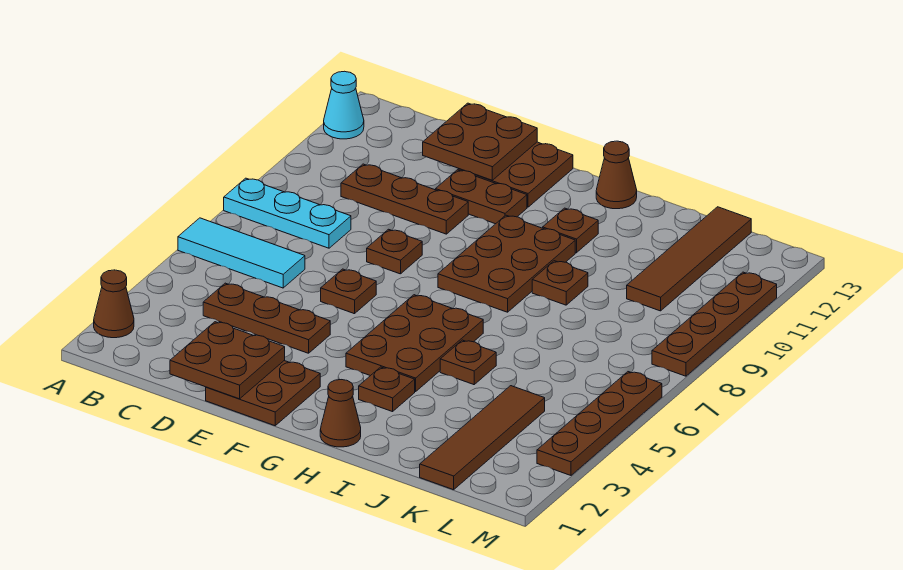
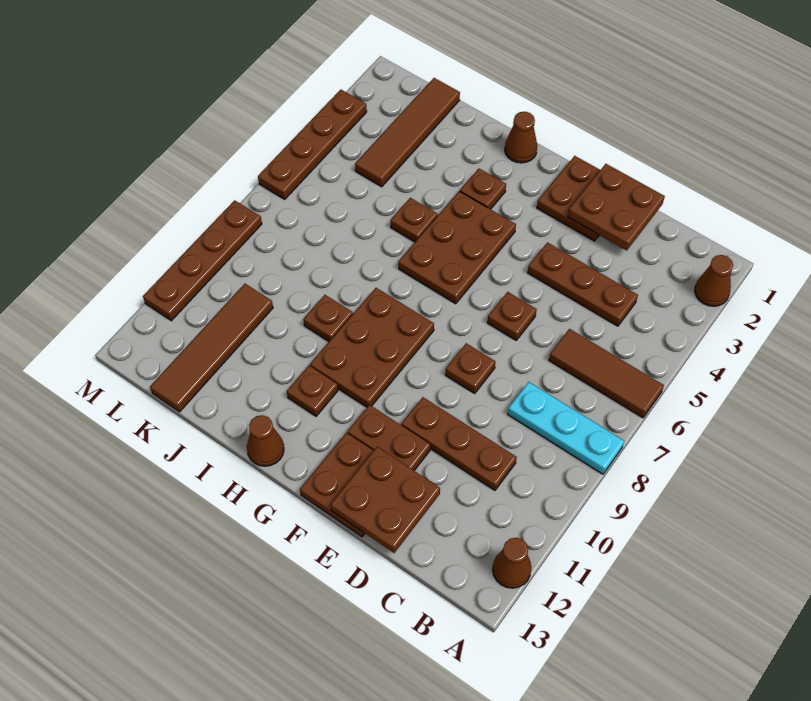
cyan 1x3 tile [178,218,305,288] -> brown 1x3 tile [549,329,664,418]
cyan 1x1 cone [324,71,364,139] -> brown 1x1 cone [493,538,531,588]

